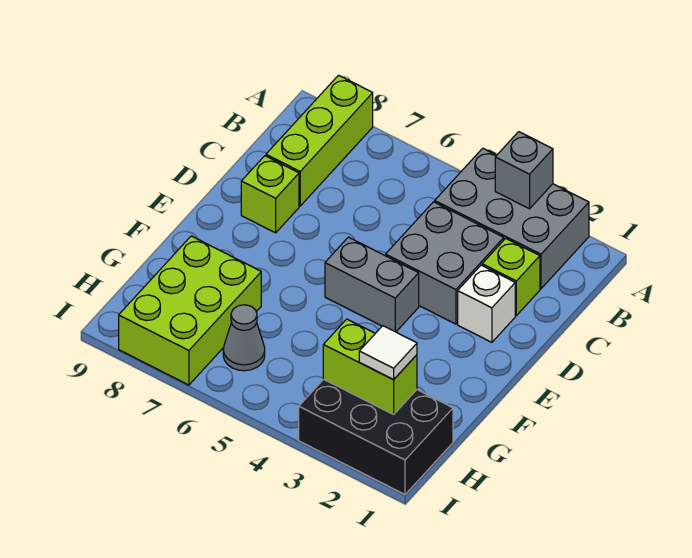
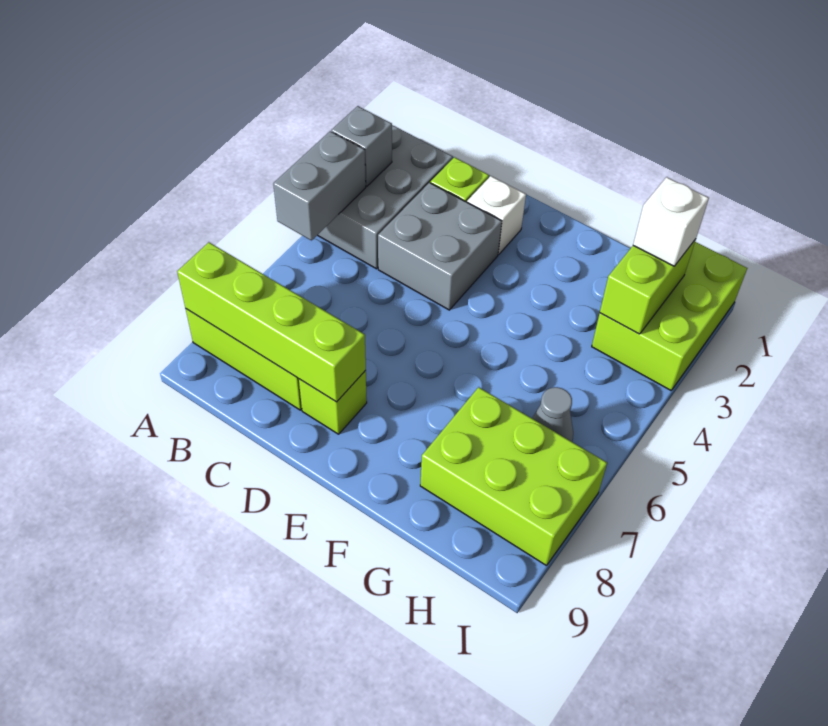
none -> lime 1x4 brick [177,242,366,402]
grey 1x2 brick [325,237,419,332] -> grey 1x2 brick moved to [273,131,366,240]
black 2x3 brick [299,379,453,494] -> lime 2x3 brick [592,242,747,390]
white 1x1 tile [359,326,417,380] -> white 1x1 brick [633,177,709,266]

